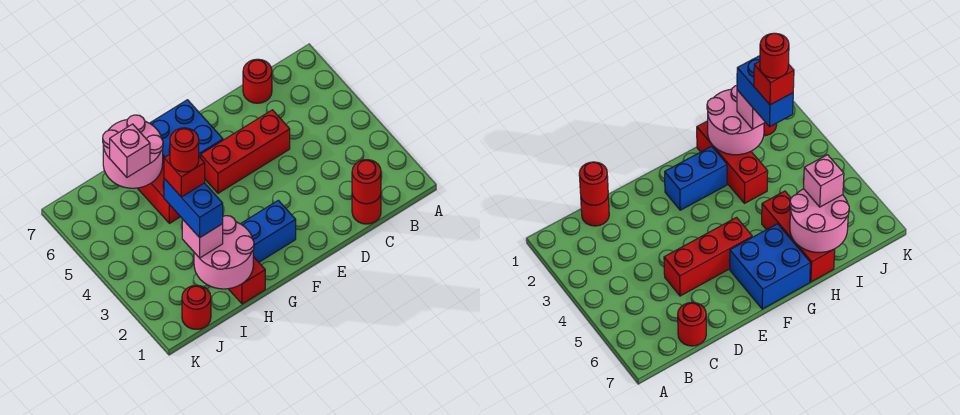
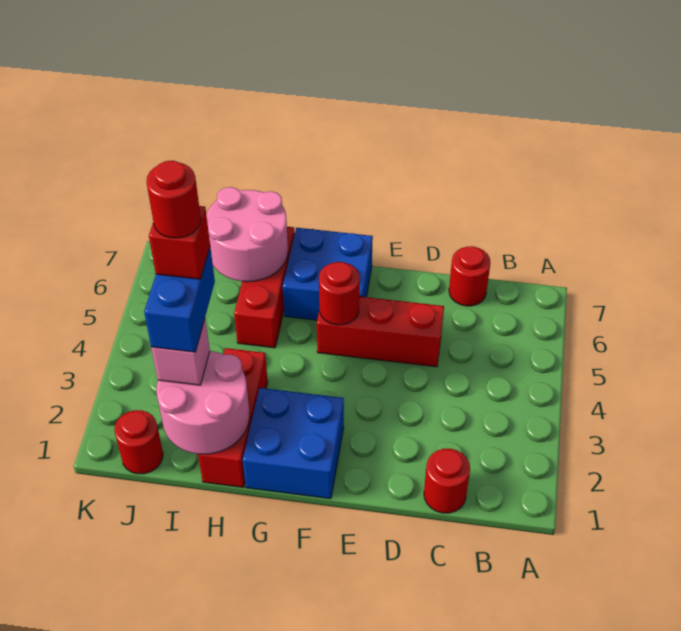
red 1x1 round brick [352,160,381,204] -> red 1x1 round brick moved to [319,262,359,325]
blue 1x2 brick [241,200,296,262] -> blue 2x2 brick [243,388,344,499]
pink 1x1 brick [110,124,150,177] -> none

